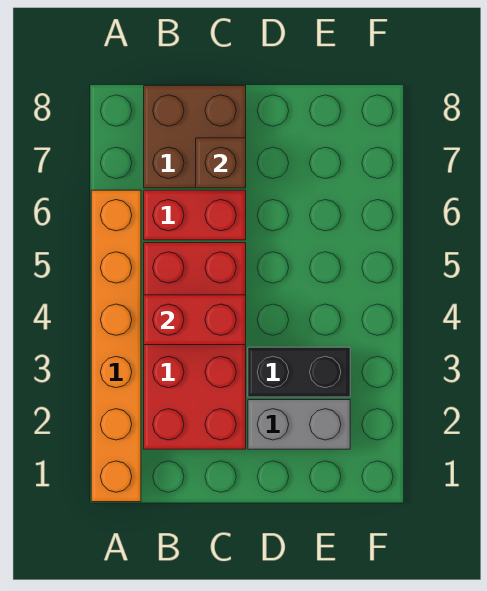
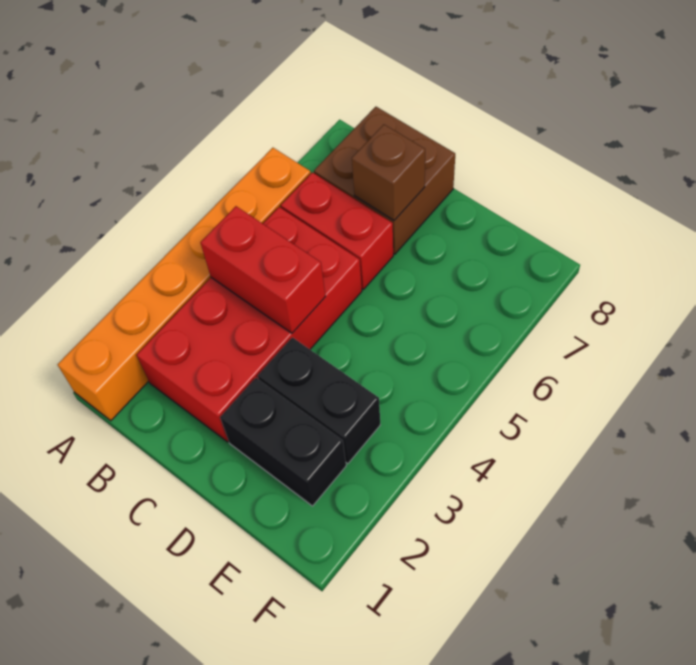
grey 1x2 brick [248,400,350,449] -> black 1x2 brick [220,378,346,506]

